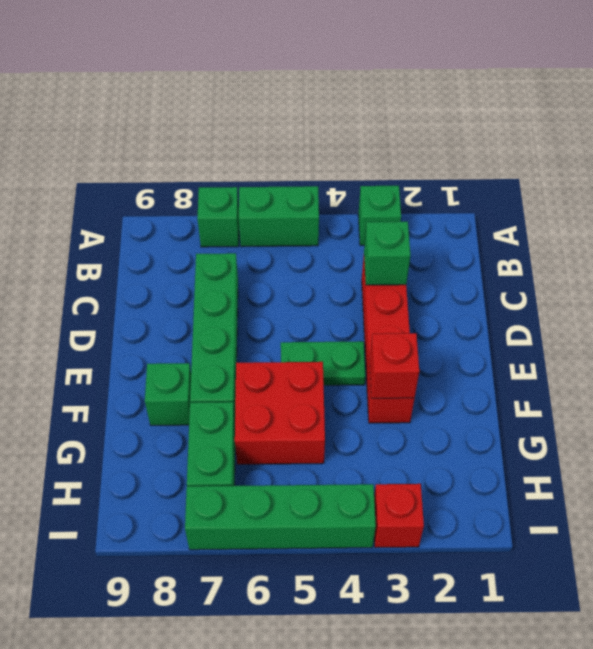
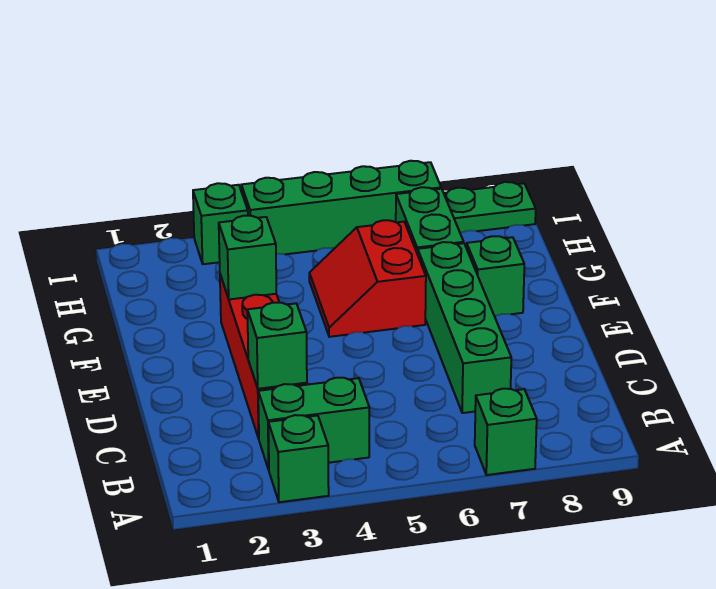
green 1x2 brick [239,186,319,247] -> green 1x2 brick moved to [258,378,369,470]
green 1x2 plate [281,341,365,385] -> green 1x2 plate moved to [444,182,536,233]
red 1x1 brick [370,333,419,398] -> green 1x1 brick [219,216,276,299]
red 2x2 brick [235,362,325,464] -> red 2x2 slope [309,220,426,337]
red 1x1 brick [374,484,424,548] -> green 1x1 brick [193,183,248,264]

